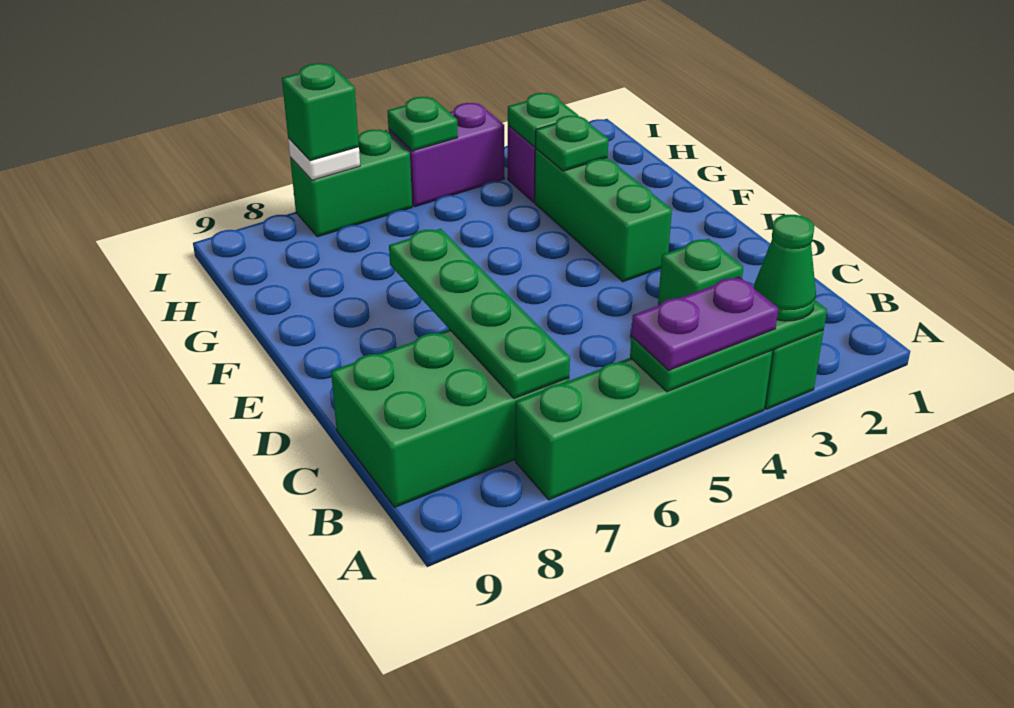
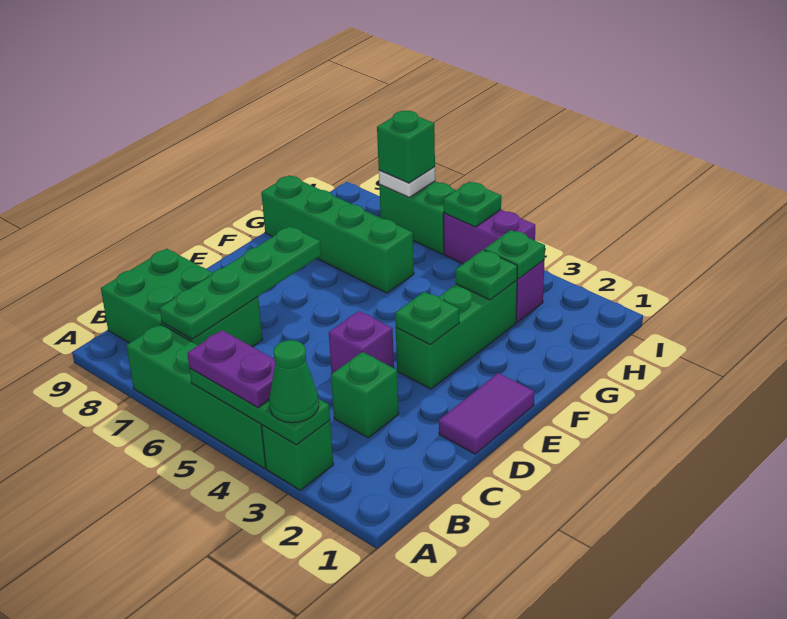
none -> purple 1x2 tile [439,373,534,454]
none -> purple 1x1 brick [329,311,394,374]
none -> green 1x1 plate [395,292,459,344]
none -> green 1x4 brick [261,175,414,293]

